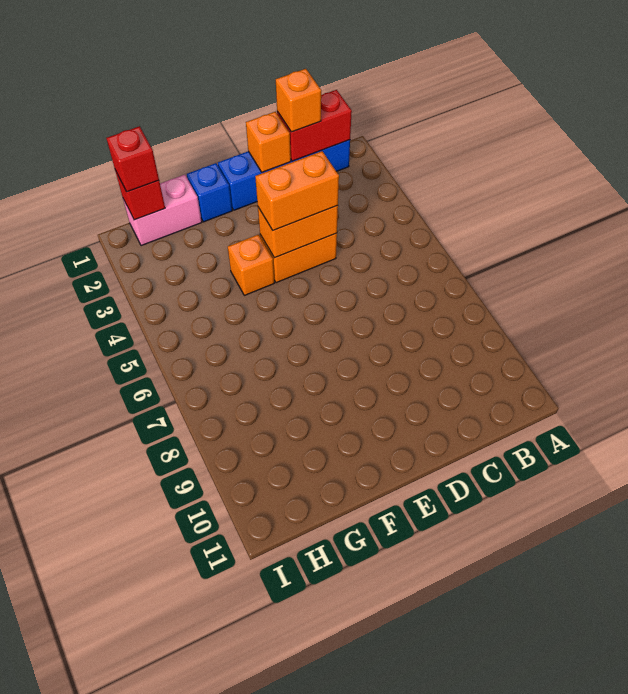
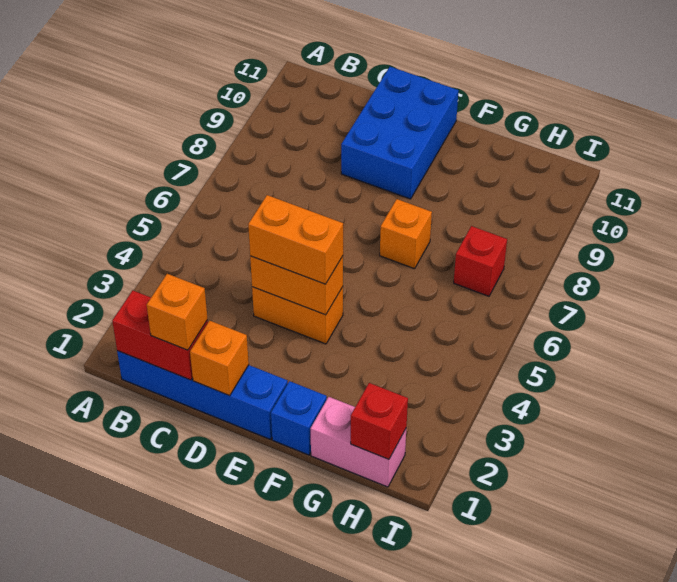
none -> blue 2x3 brick [341,67,459,199]
orange 1x1 brick [228,235,274,295] -> orange 1x1 brick moved to [380,199,432,269]
red 1x1 brick [106,126,159,192] -> red 1x1 brick moved to [454,226,507,296]

